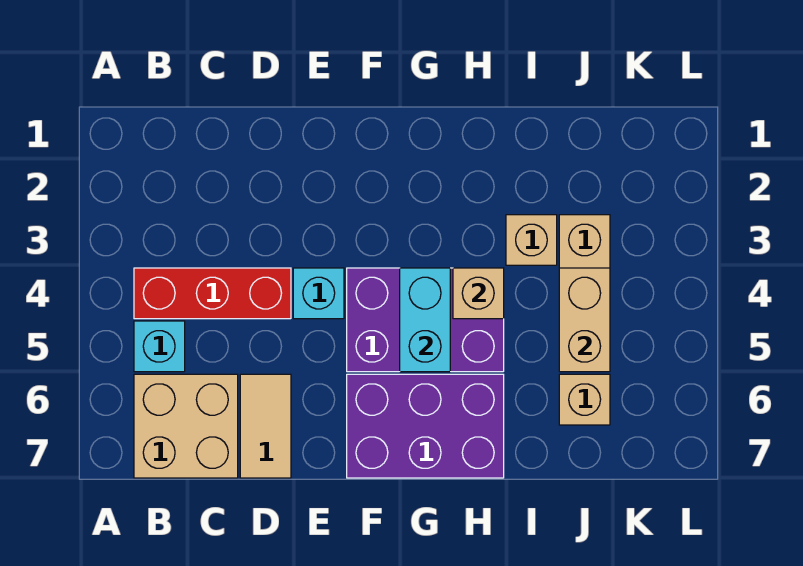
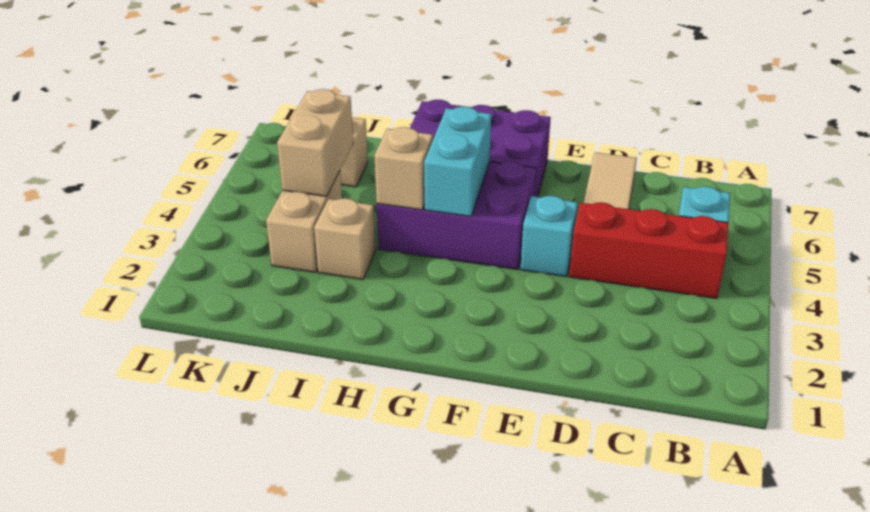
tan 2x2 brick [134,374,238,478] -> none

